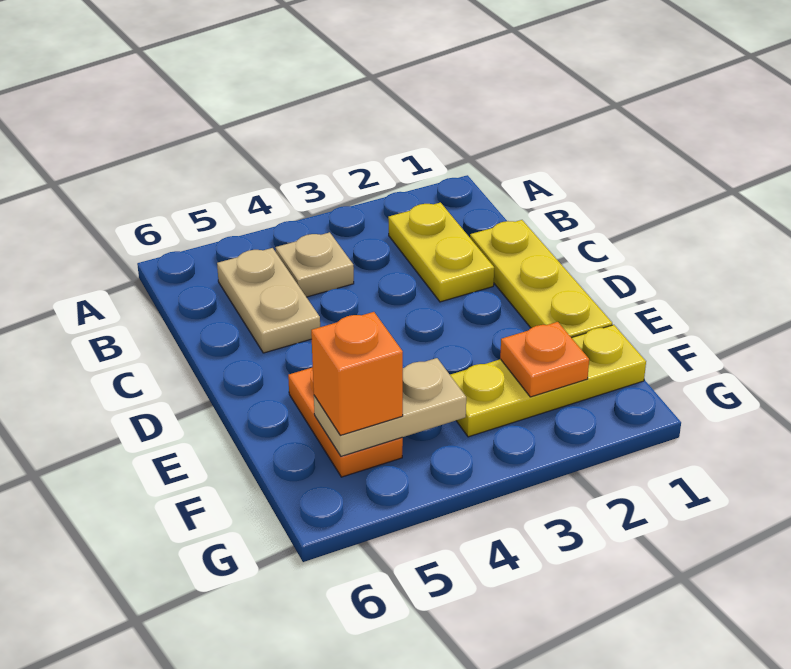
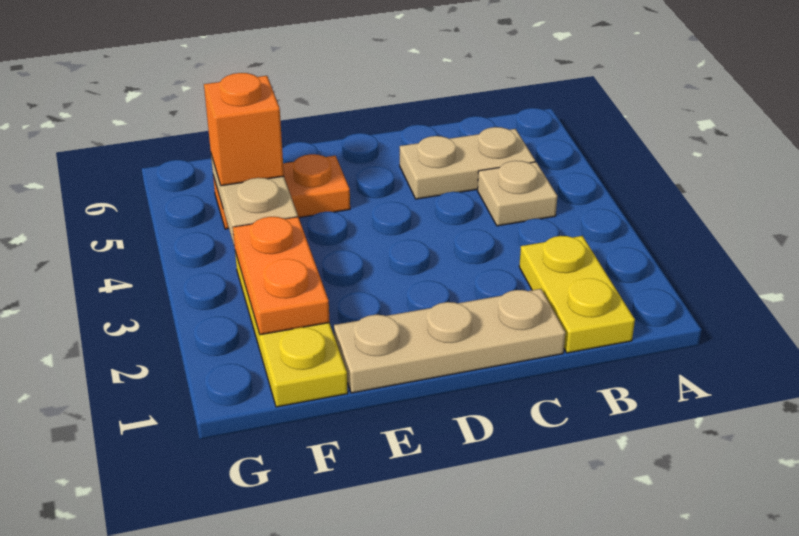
yellow 1x2 plate [388,203,494,302] -> yellow 1x2 plate turned to [519,236,635,353]
yellow 1x3 plate [470,220,612,338] -> tan 1x3 plate [334,289,565,393]
orange 1x1 plate [500,322,589,397] -> orange 1x2 plate [233,217,330,335]

